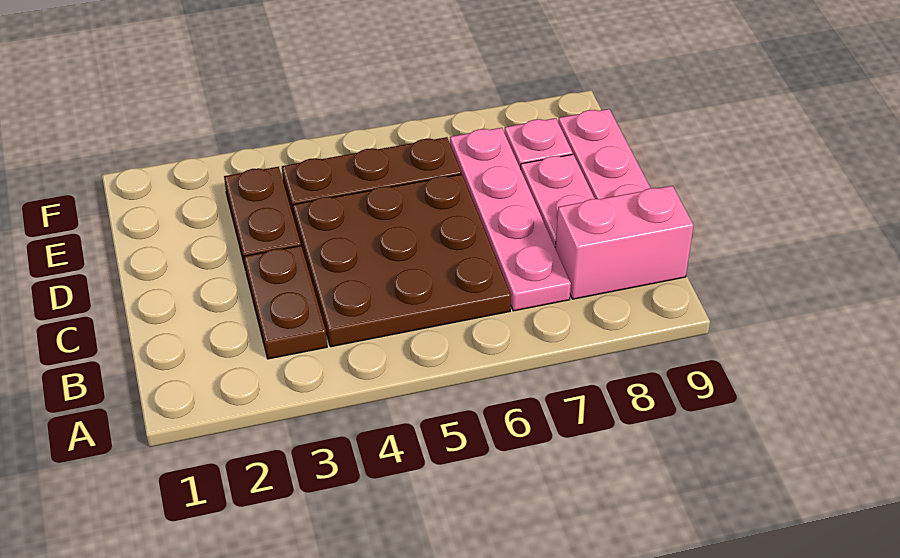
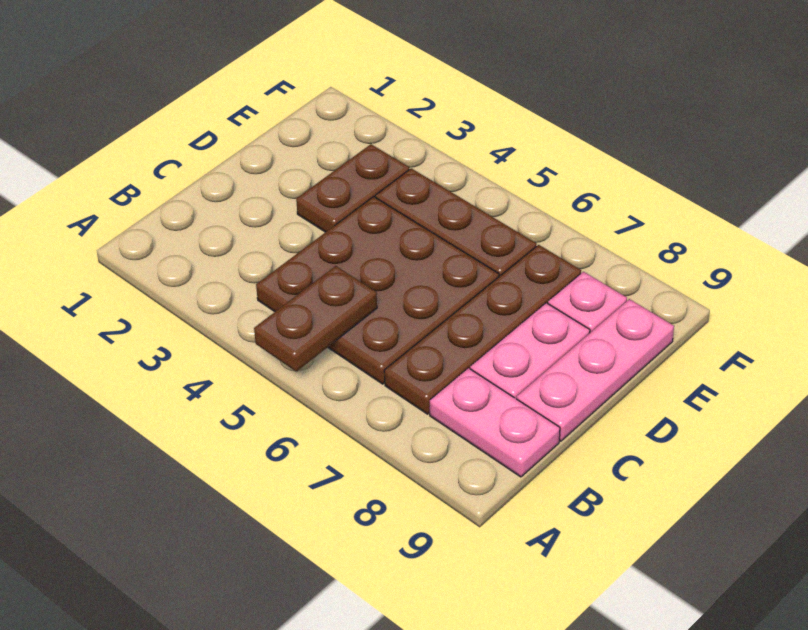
brown 1x2 plate [244,246,327,359] -> brown 1x2 plate moved to [254,266,377,372]
pink 1x4 plate [450,128,571,311] -> brown 1x4 plate [384,245,581,414]
pink 1x2 brick [555,186,694,299] -> pink 1x2 plate [430,368,560,477]

